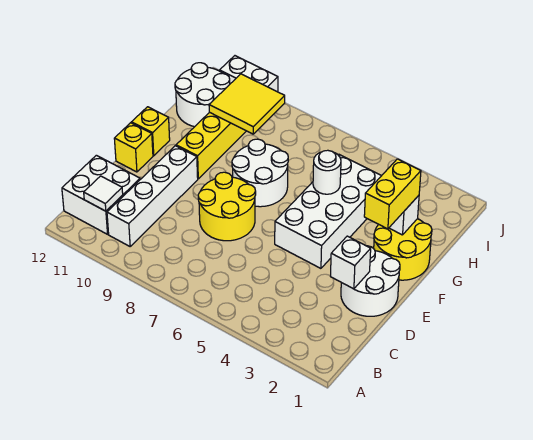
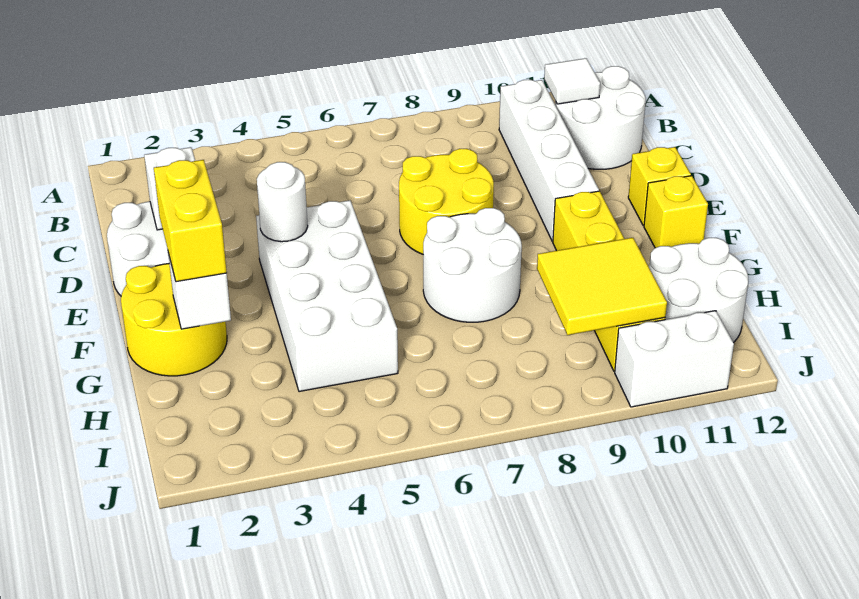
white 2x2 brick [62,155,140,234] -> white 2x2 round brick [555,66,646,169]
white 1x1 round brick [313,150,341,194] -> white 1x1 round brick moved to [257,162,308,242]

